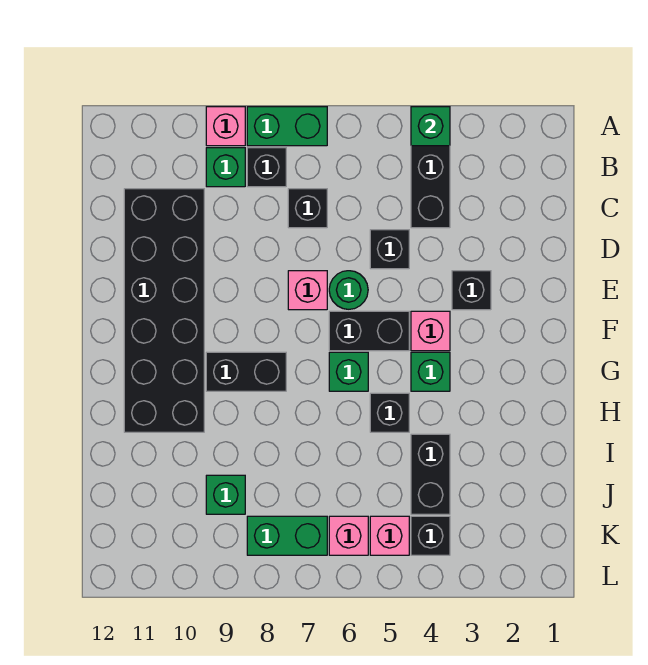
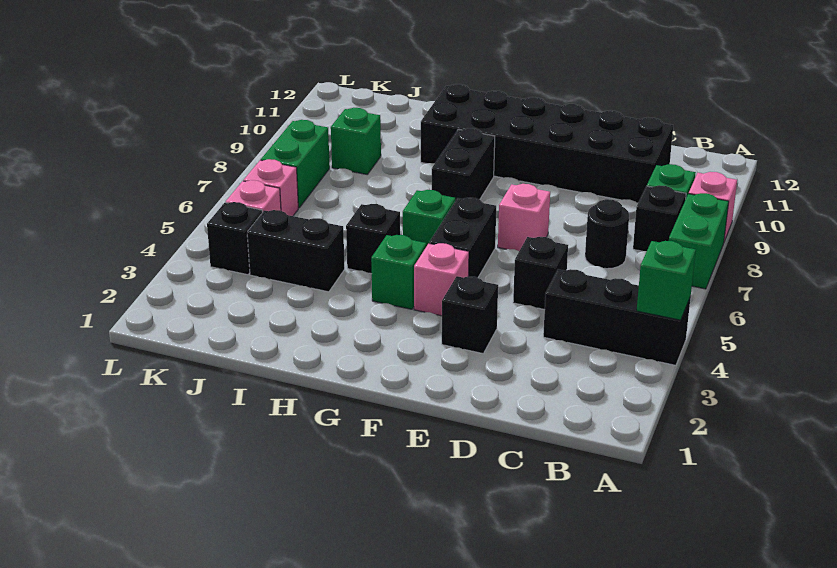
black 1x1 brick [288,189,327,228] -> black 1x1 round brick [585,199,629,269]
green 1x1 round brick [329,271,368,309] -> none

